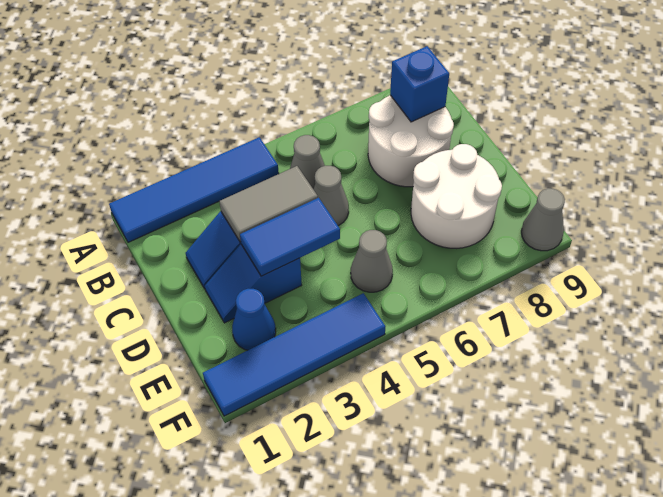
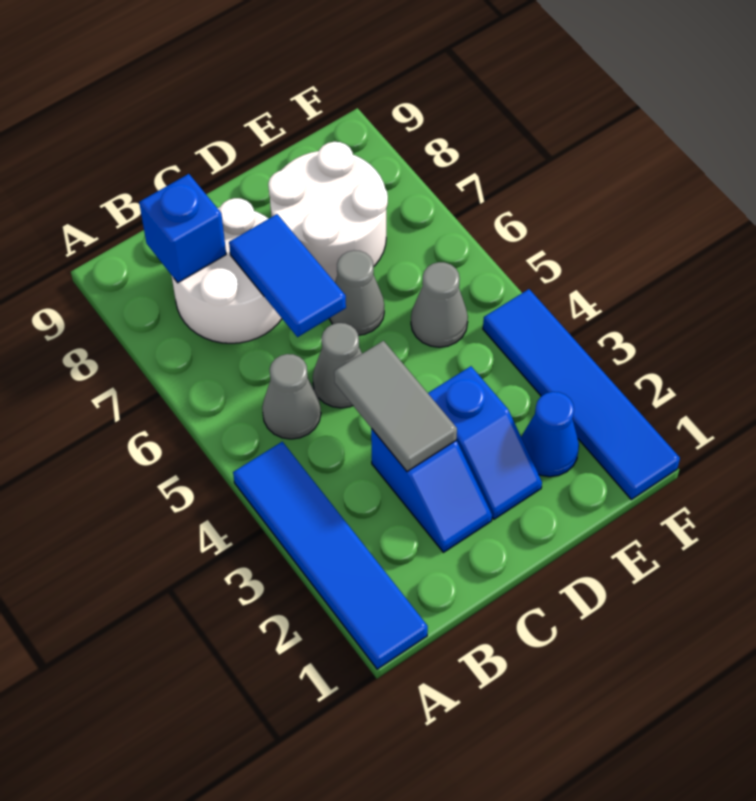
blue 1x2 tile [240,198,340,276] -> blue 1x2 tile moved to [229,214,346,337]
grey 1x1 cone [521,188,565,251] -> grey 1x1 cone moved to [329,250,384,335]

